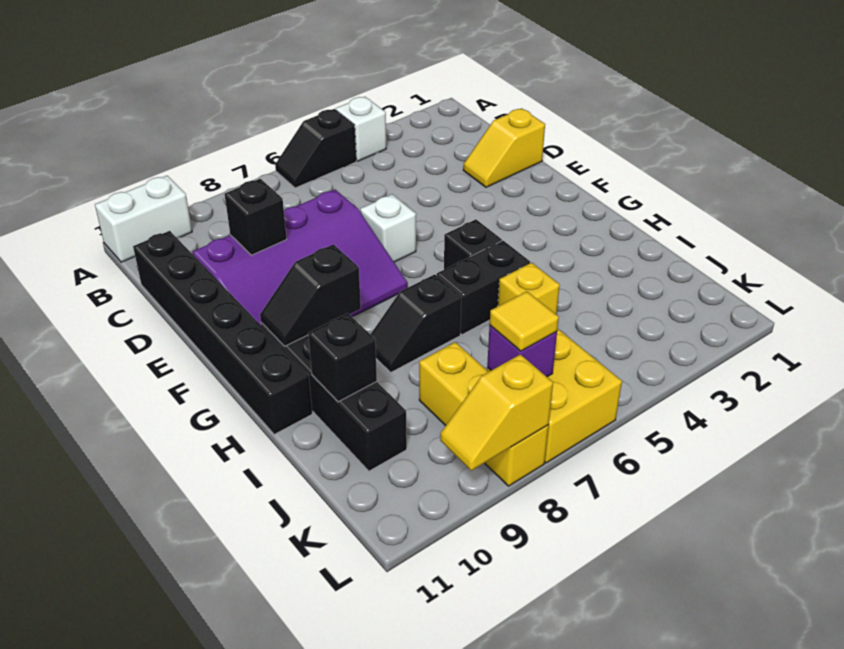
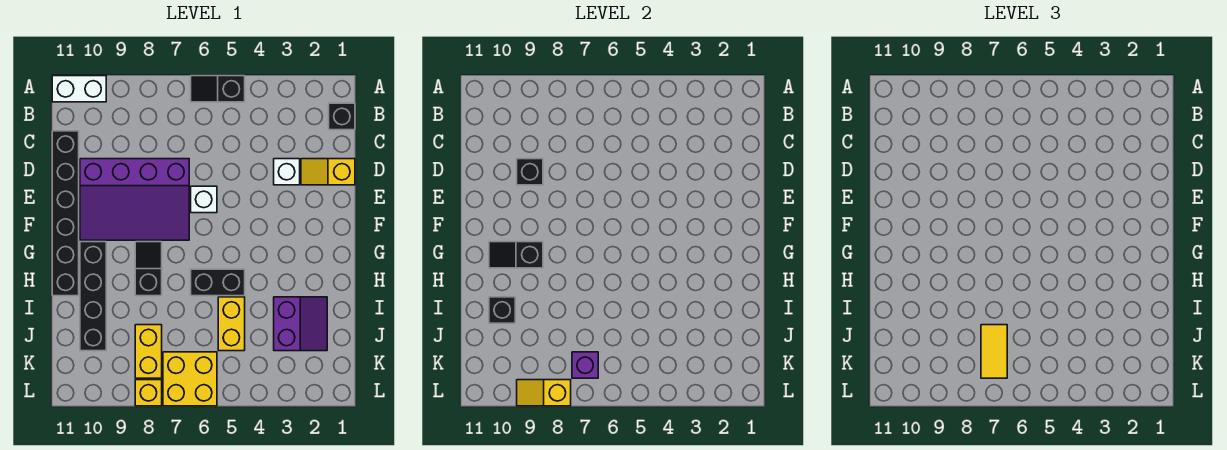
white 1x1 brick [336,97,386,161] -> white 1x1 brick moved to [274,159,300,185]
black 1x1 brick [444,219,502,270] -> black 1x1 brick moved to [329,103,355,130]
black 1x2 slope [370,274,461,372] -> black 1x2 slope turned to [135,242,162,296]
none -> purple 2x2 slope [274,297,327,351]
yellow 1x1 brick [498,263,560,315] -> yellow 1x2 brick [218,297,245,351]
yellow 1x1 tile [490,291,559,351] -> yellow 1x2 tile [981,325,1007,378]

